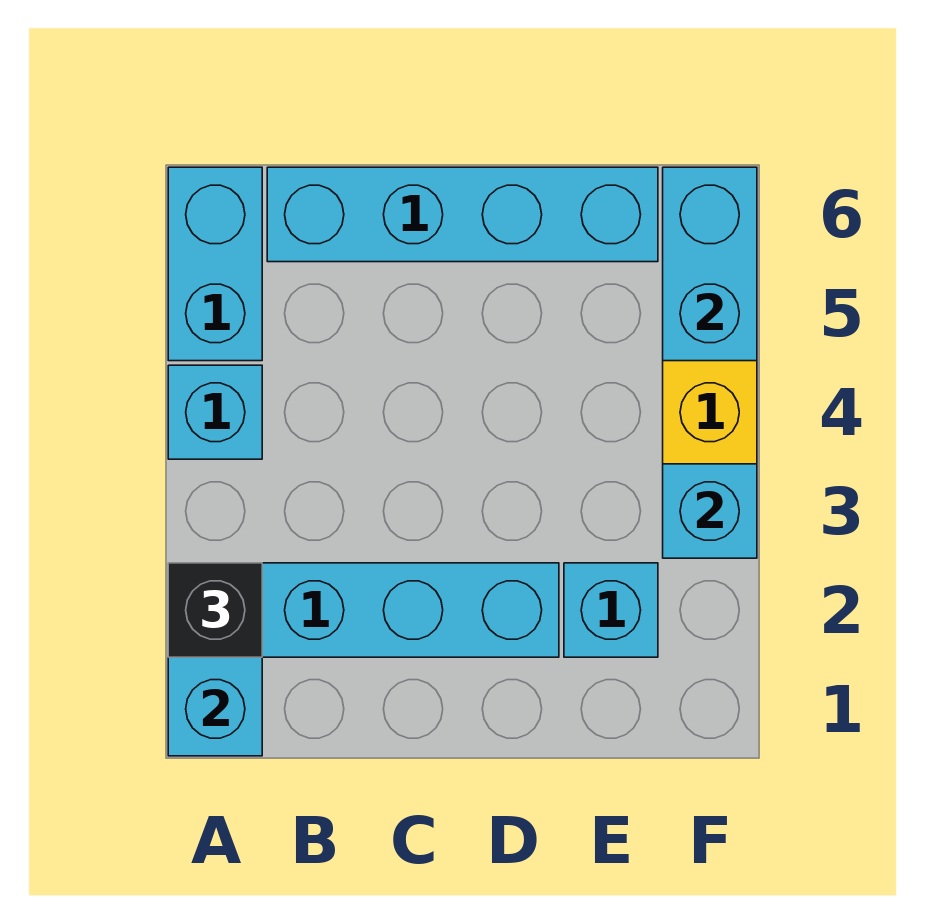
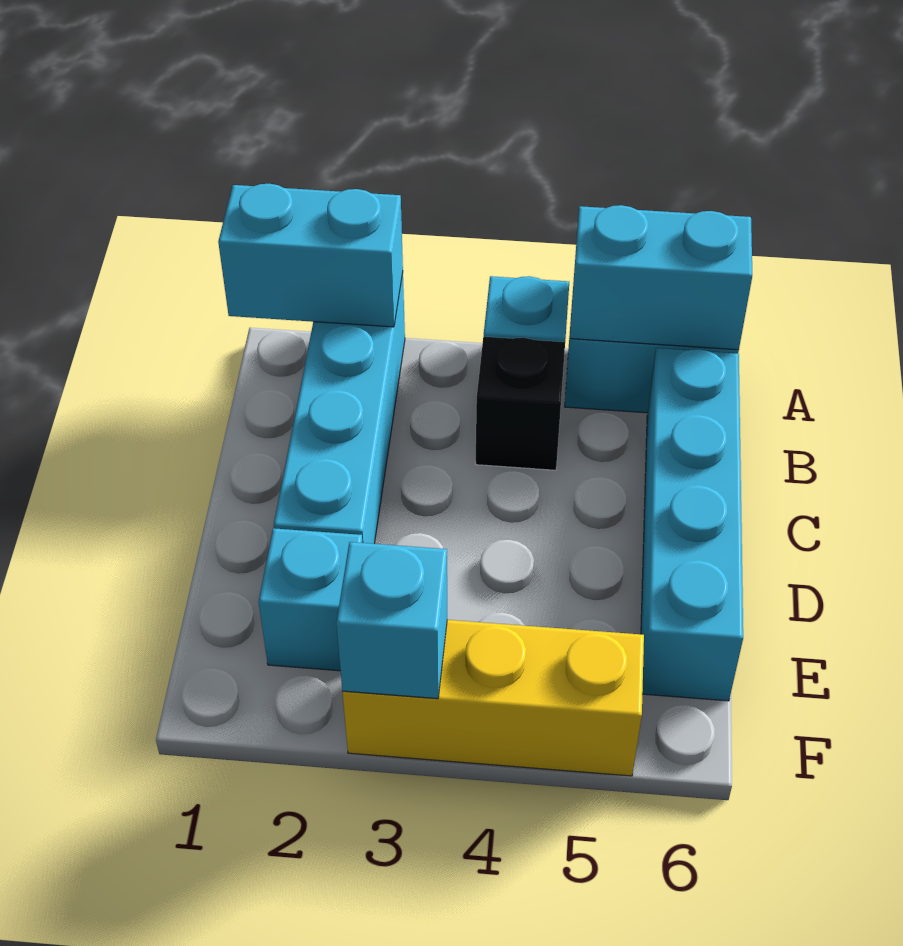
black 1x1 brick [168,563,262,657] -> black 1x1 brick moved to [476,337,565,470]
cyan 1x2 brick [663,167,757,361] -> cyan 1x2 brick moved to [570,205,752,350]

